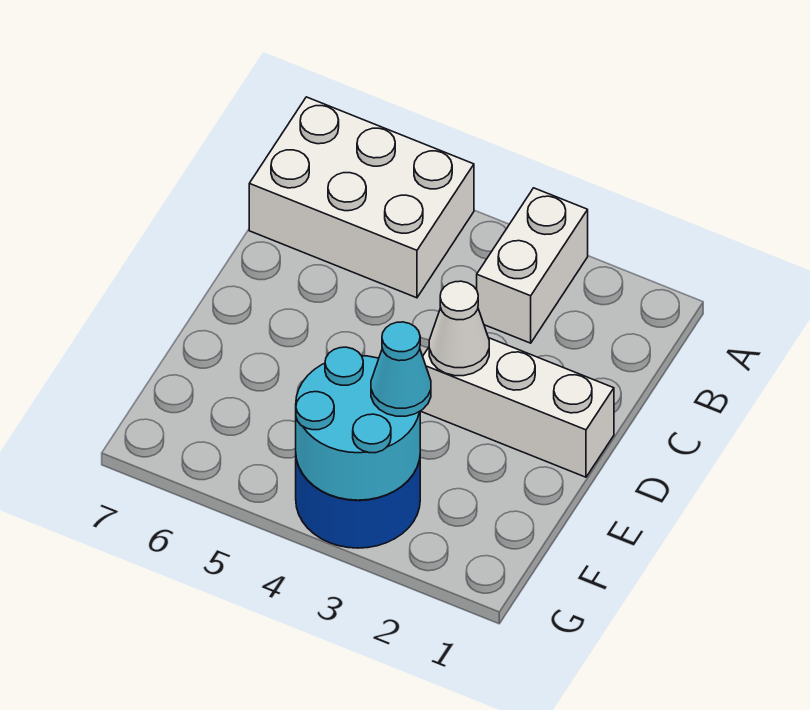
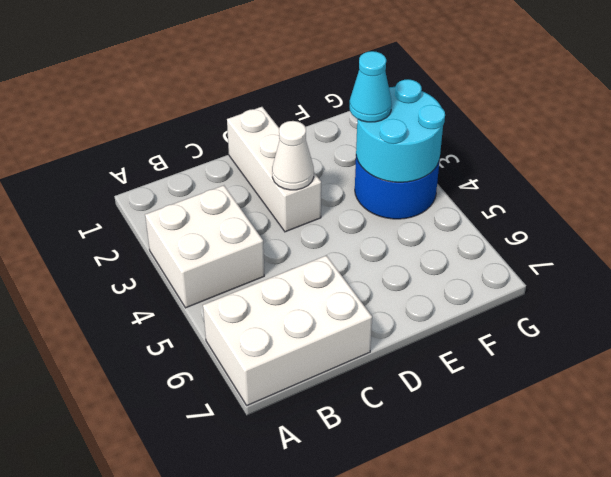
white 1x2 brick [477,188,588,343] -> white 2x2 brick [145,185,264,308]
white 2x3 brick [249,97,474,298] -> white 2x3 brick turned to [203,256,372,405]

